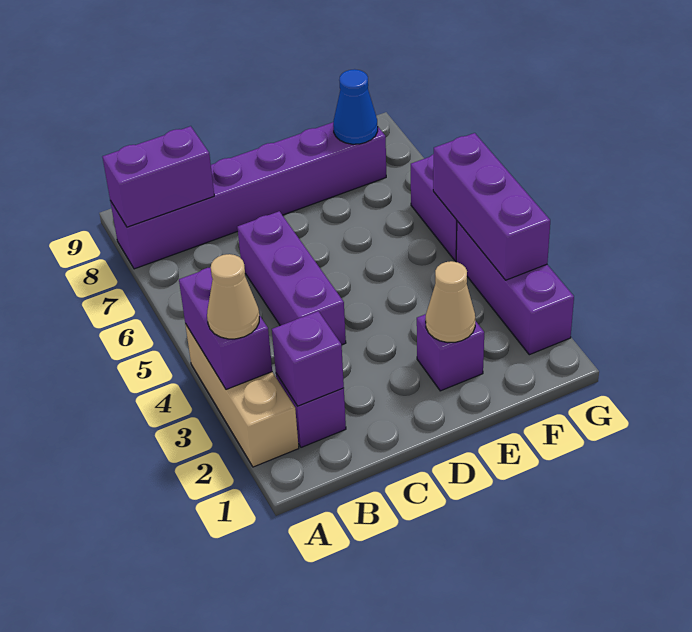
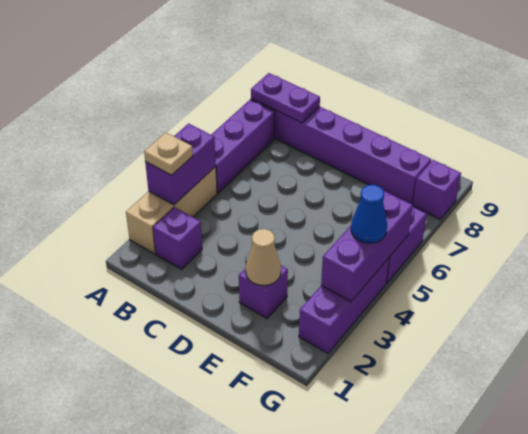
tan 1x1 cone [207,254,259,339] -> tan 1x1 plate [144,133,193,175]
purple 1x2 brick [102,126,214,227] -> purple 1x2 plate [251,73,320,123]
purple 1x1 brick [272,311,344,406] -> purple 1x1 brick moved to [413,160,461,219]
purple 1x3 brick [237,211,346,345] -> purple 1x3 brick moved to [211,100,275,193]
blue 1x1 cone [333,69,378,144] -> blue 1x1 cone moved to [351,185,387,243]

